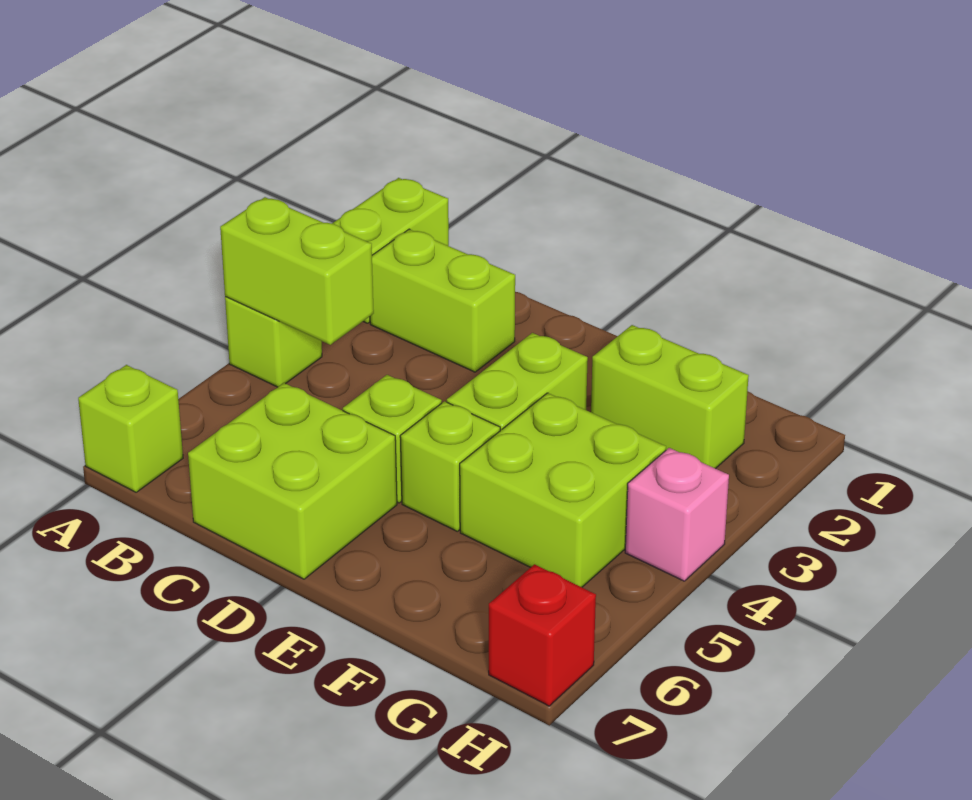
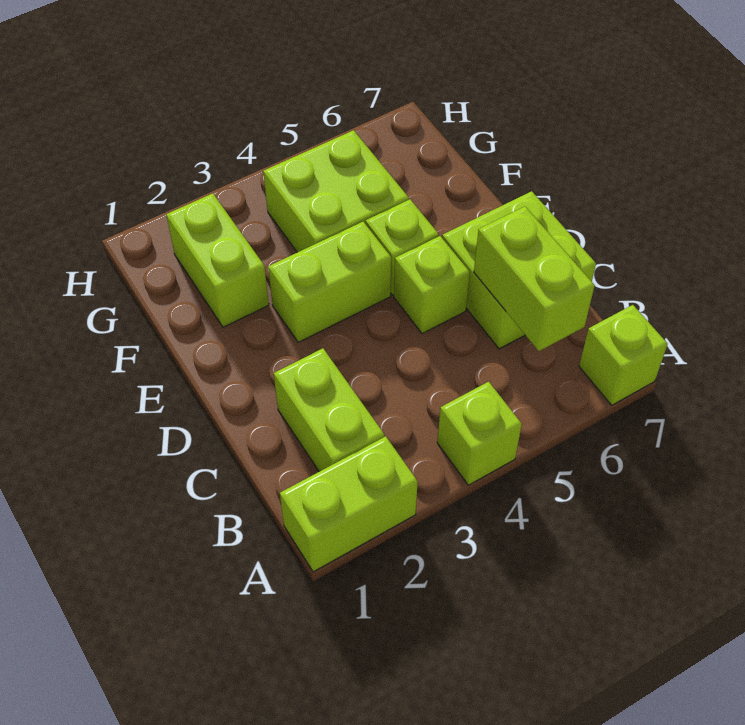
lime 1x2 brick [220,197,374,345] -> lime 1x2 brick moved to [474,207,595,351]
pink 1x1 brick [625,448,729,581] -> none
red 1x1 brick [489,564,596,706] -> none

